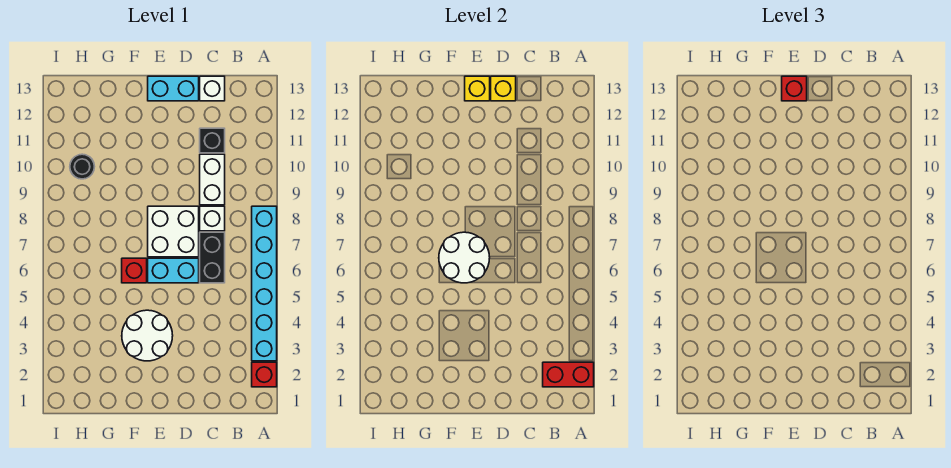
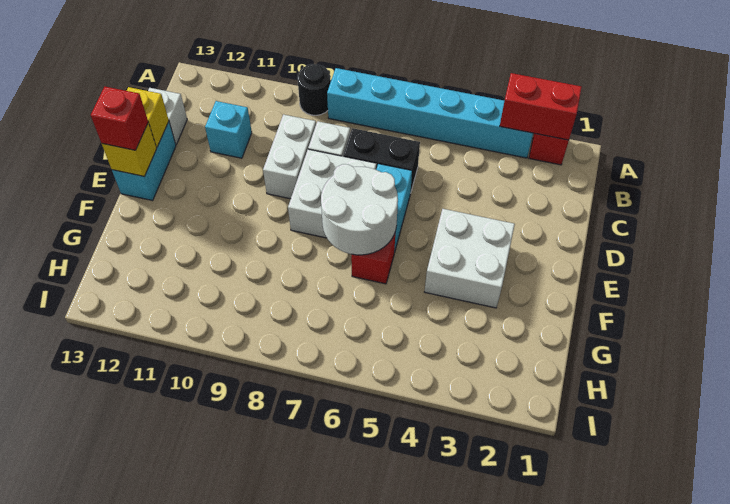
red 1x2 brick [543,362,594,387] -> red 1x2 brick turned to [500,73,582,140]
white 1x2 brick [200,154,225,205] -> white 1x2 brick turned to [263,114,316,199]
black 1x1 brick [200,128,225,153] -> cyan 1x1 brick [205,101,252,158]
white 2x2 round brick [122,310,173,361] -> white 2x2 brick [425,209,515,308]
black 1x1 round brick [70,154,95,179] -> black 1x1 round brick moved to [297,64,331,115]

